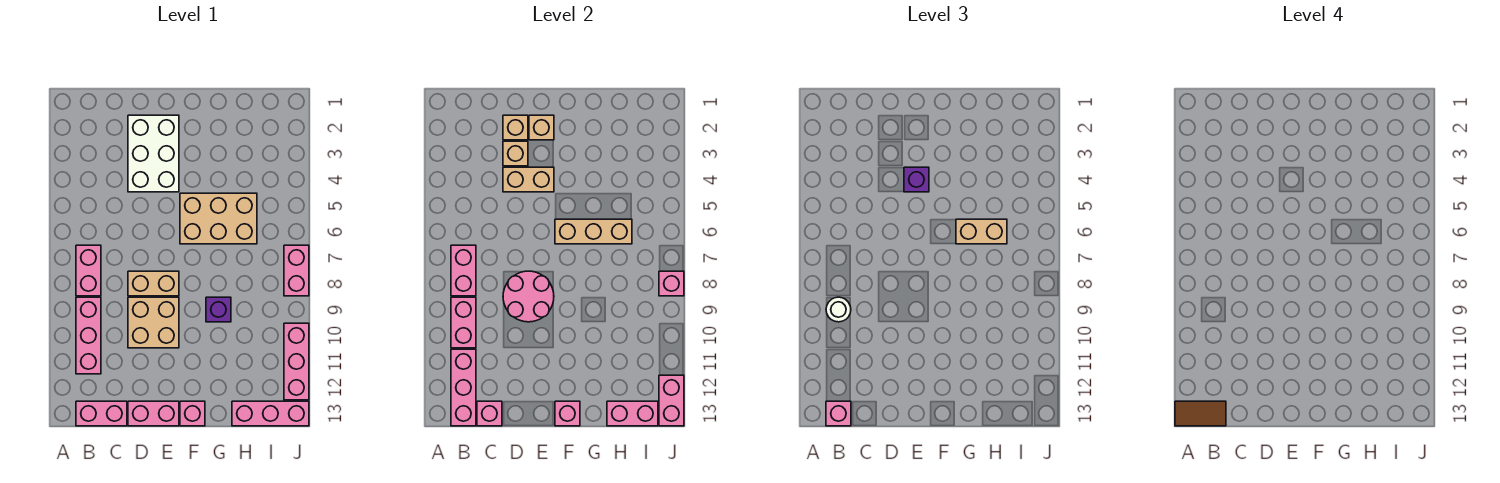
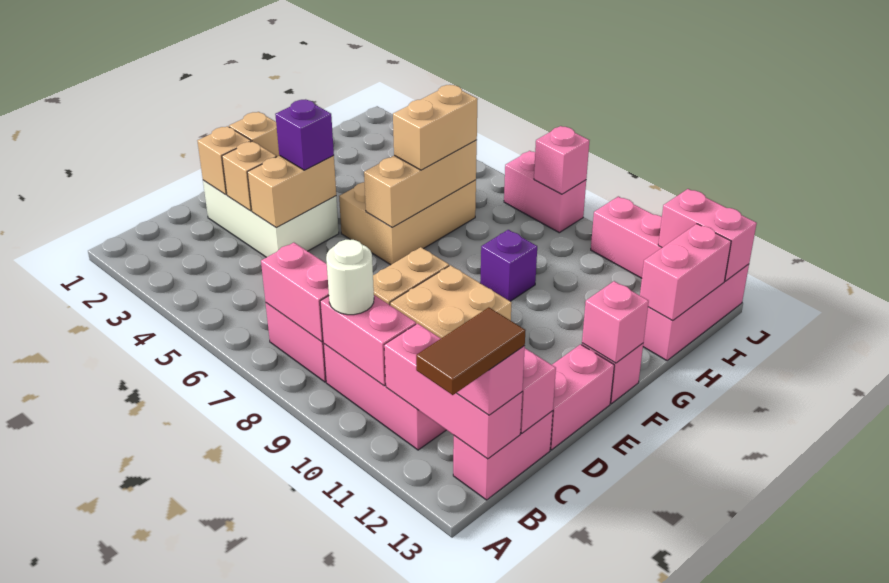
pink 2x2 round brick [503,271,554,322] -> none

